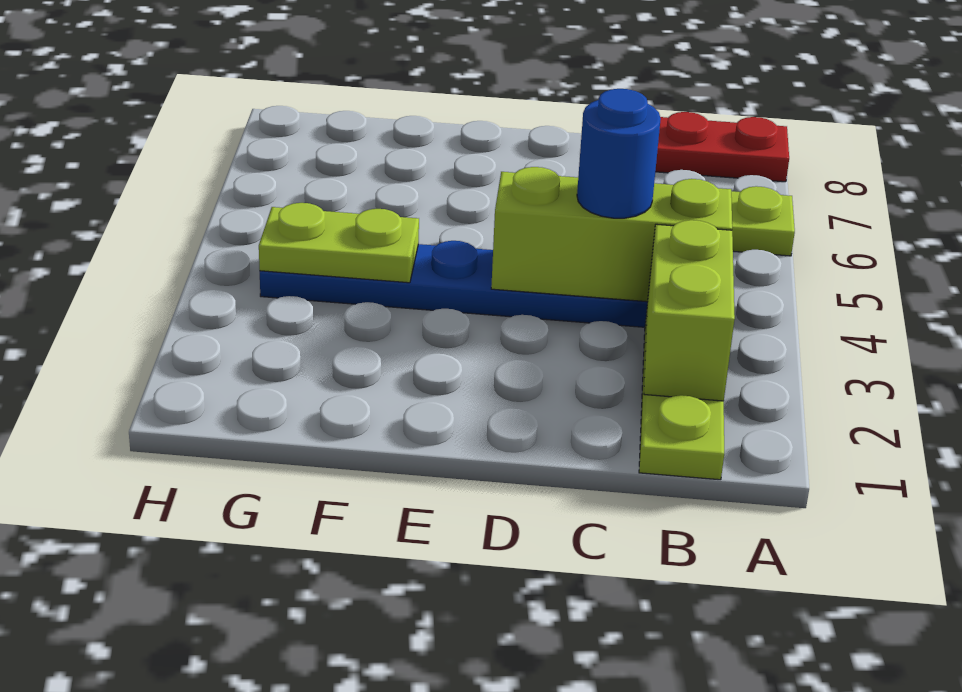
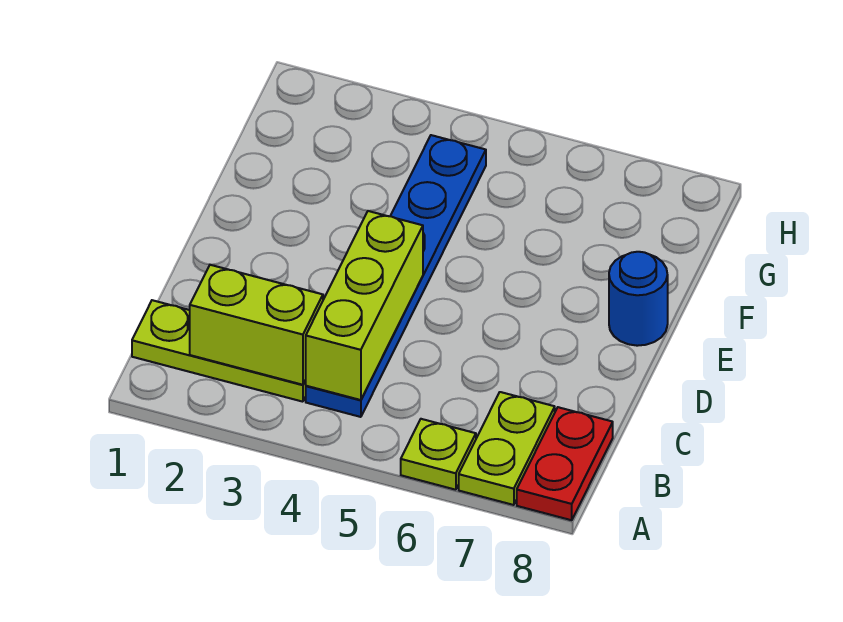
blue 1x1 round brick [577,89,661,218] -> blue 1x1 round brick moved to [609,252,668,346]
lime 1x2 plate [259,203,419,283] -> lime 1x2 plate moved to [459,392,555,505]

